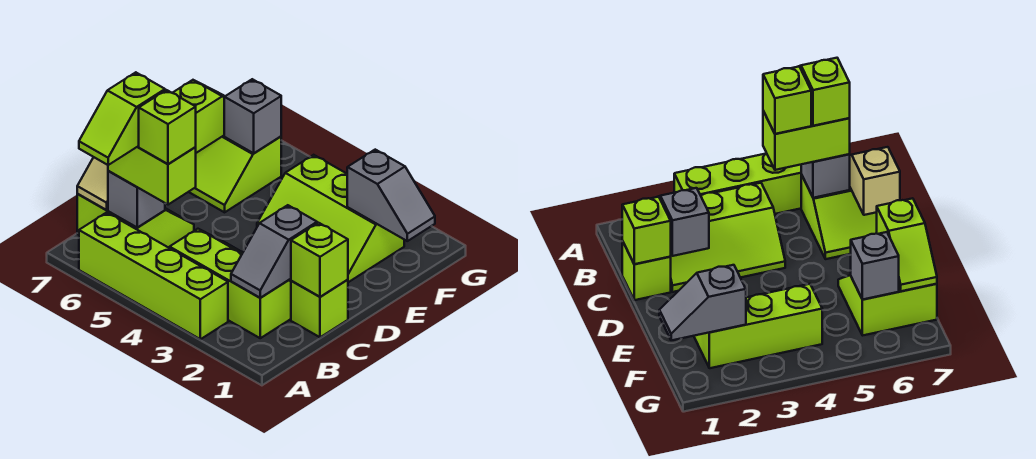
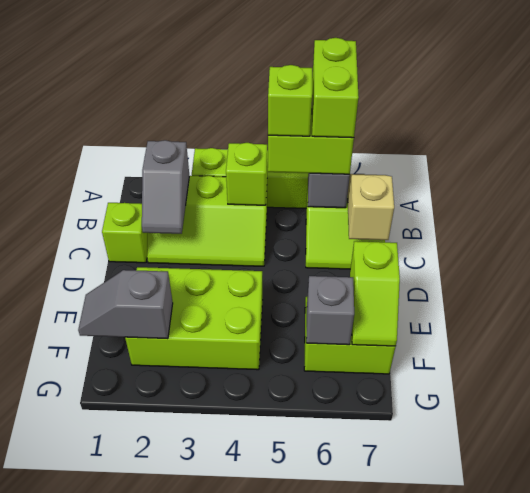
lime 1x2 slope [79,72,165,165] -> lime 1x2 brick [312,38,359,138]
grey 1x2 slope [231,205,317,298] -> grey 1x2 slope turned to [142,140,189,234]
lime 1x1 brick [291,223,348,297] -> lime 1x1 brick moved to [226,143,267,205]
lime 2x3 slope [257,155,404,282] -> lime 2x3 brick [125,267,262,370]

